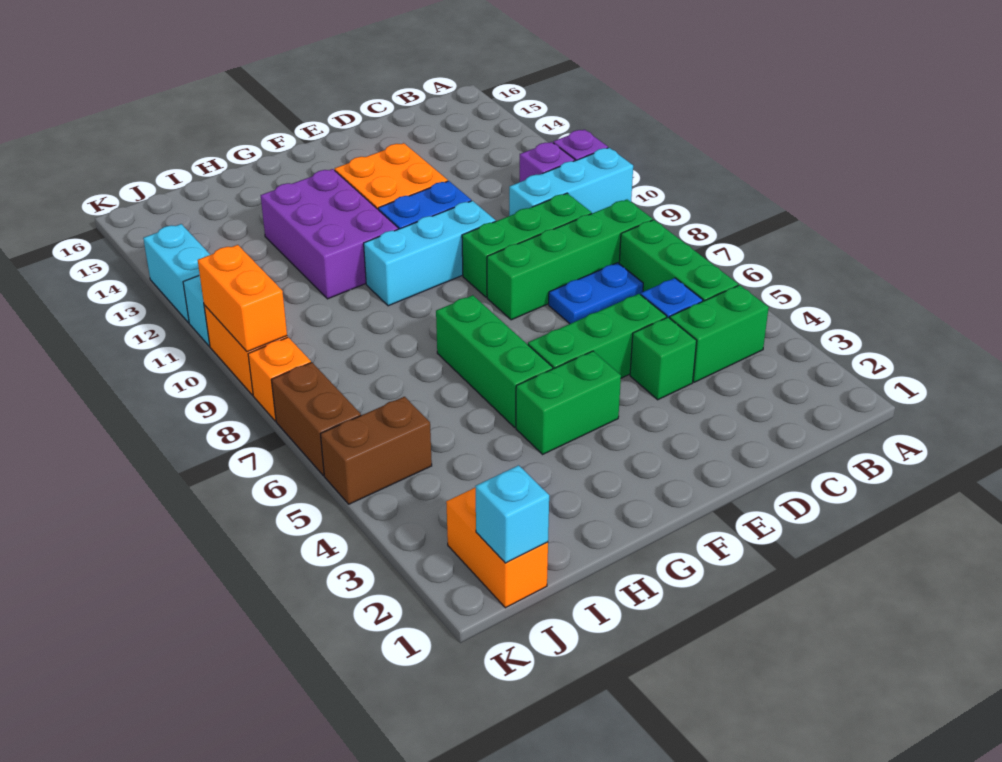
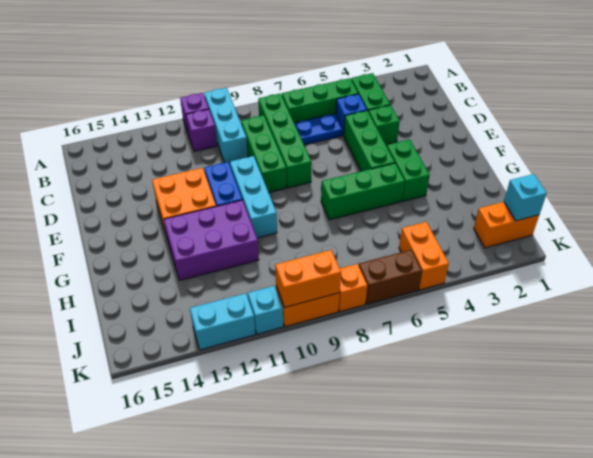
blue 1x2 plate [549,263,643,324] -> blue 1x2 plate turned to [294,114,343,145]
brown 1x2 brick [321,397,432,504] -> orange 1x2 brick [399,222,449,290]

